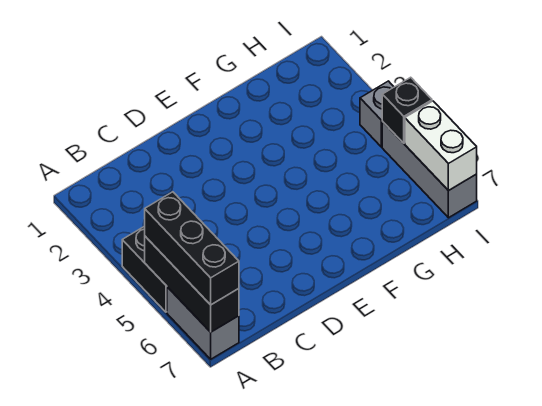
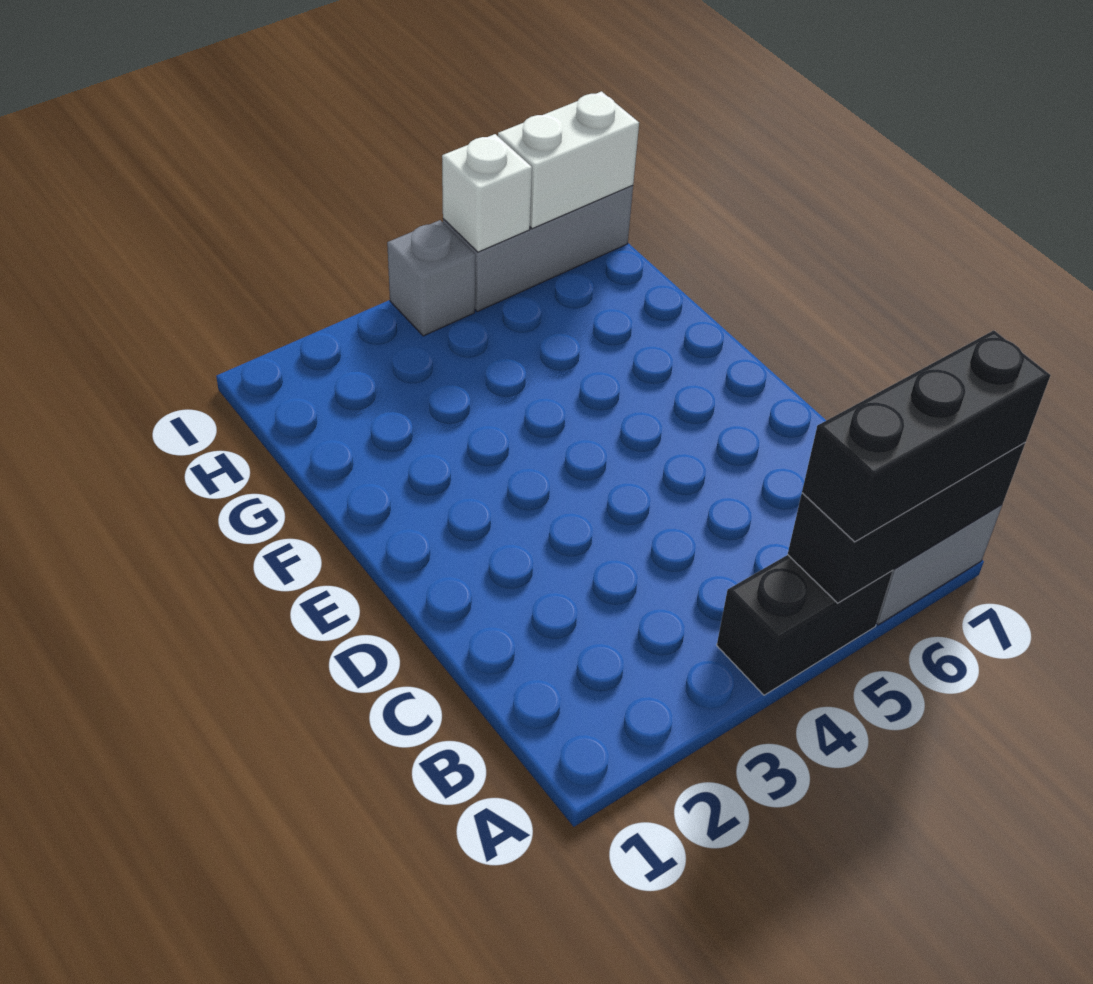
black 1x1 brick [382,77,432,143] -> white 1x1 brick [442,134,532,252]

